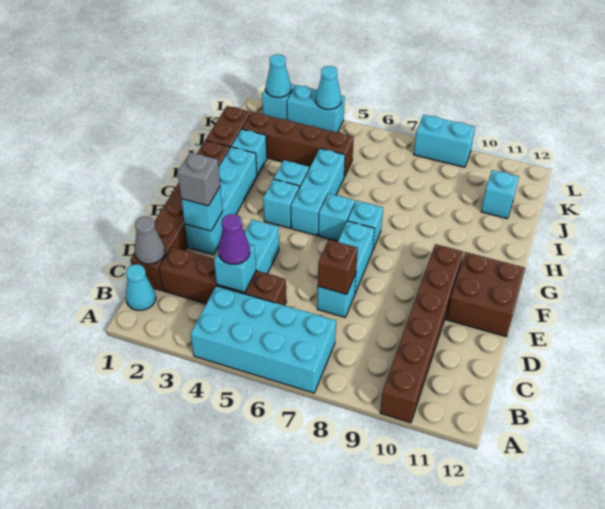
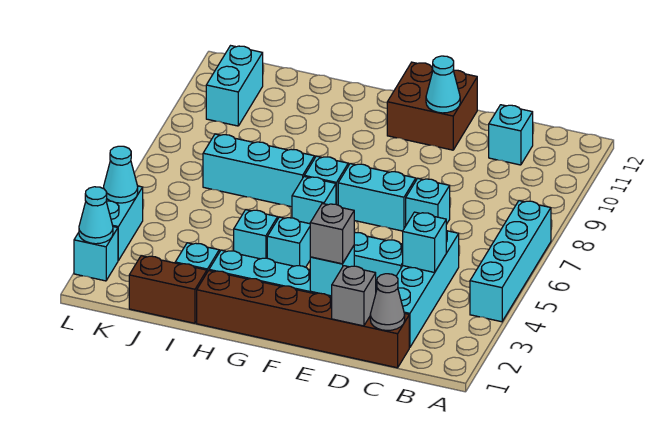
cyan 2x4 brick [190,286,336,393] -> cyan 1x4 brick [470,201,551,322]
brown 1x6 brick [380,244,464,423] -> none
cyan 1x1 cone [126,264,156,310] -> cyan 1x1 cone moved to [426,56,460,113]
brown 1x4 brick [159,247,286,305] -> cyan 1x4 brick [396,231,459,348]
purple 1x1 cone [218,214,250,264] -> none
none -> grey 1x1 brick [332,266,376,326]
brown 1x1 brick [318,240,358,294] -> none
cyan 1x3 brick [291,149,345,235] -> cyan 1x3 brick moved to [203,134,315,207]
brown 1x4 brick [242,112,354,177] -> none
cyan 1x1 brick [481,170,519,219] -> cyan 1x1 brick moved to [489,105,533,165]
cyan 1x2 brick [414,115,475,167] -> cyan 1x2 brick moved to [206,46,263,126]

